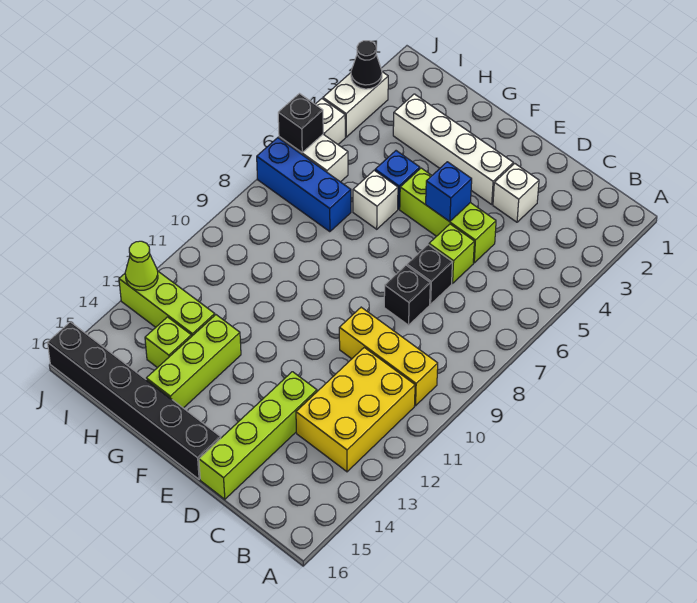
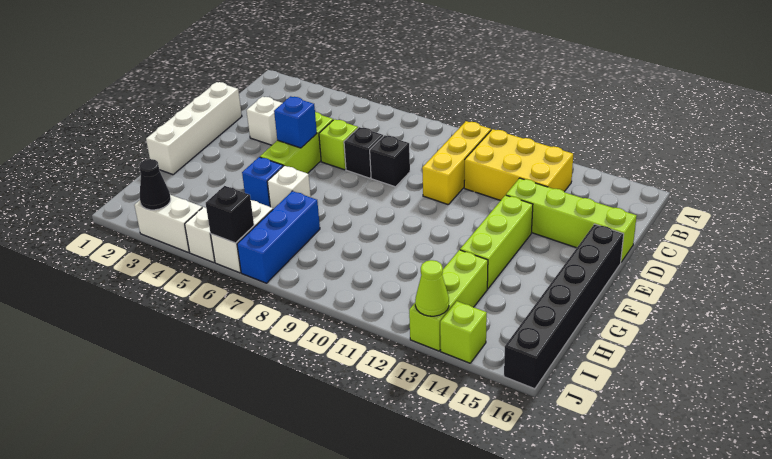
white 1x4 brick [393,94,513,204] -> white 1x4 brick moved to [146,82,242,175]
lime 1x3 brick [146,315,241,408] -> lime 1x3 brick turned to [460,195,533,289]
lime 1x1 brick [145,317,191,368] -> lime 1x1 brick moved to [440,301,487,363]

